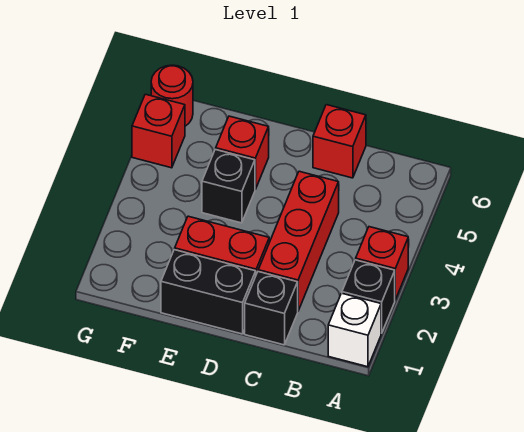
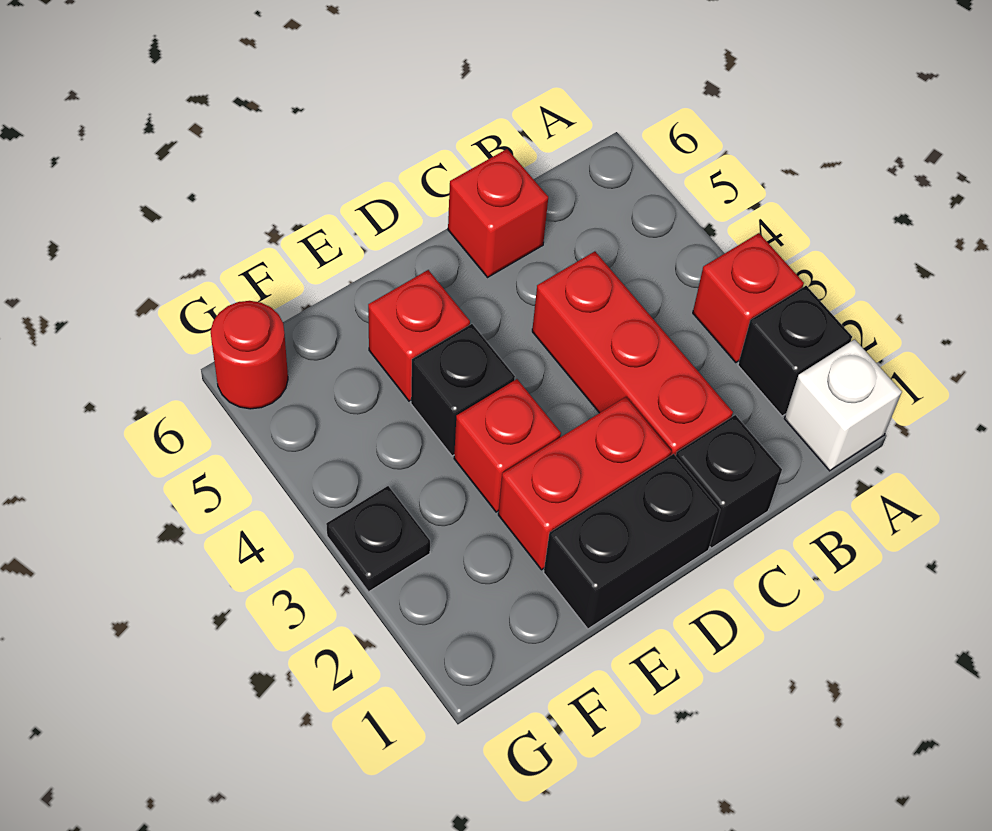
none -> black 1x1 plate [326,486,430,592]
red 1x1 brick [132,94,185,168] -> red 1x1 brick moved to [454,379,561,512]

